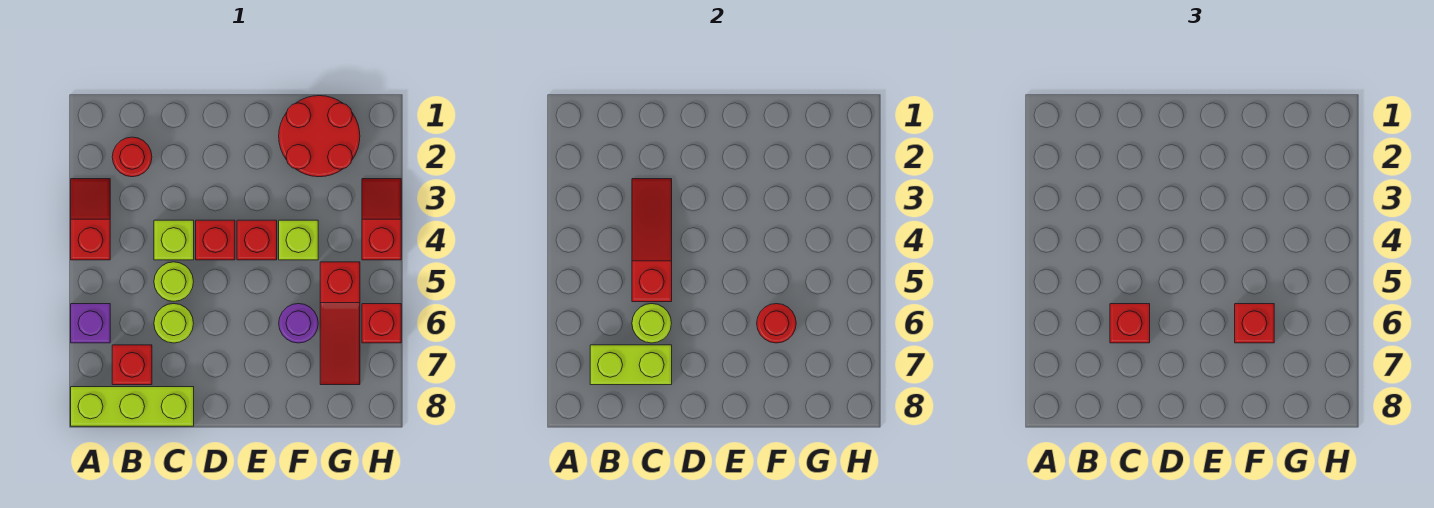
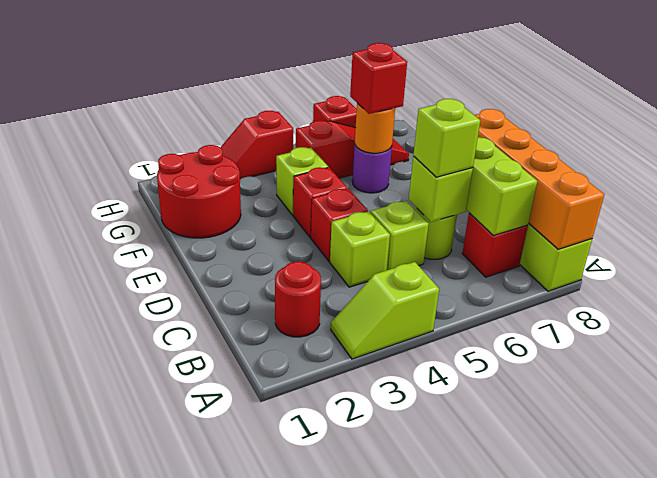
red 1x2 slope [71,179,110,260] -> lime 1x2 slope [331,262,439,359]
purple 1x1 brick [71,304,110,343] -> none
none -> orange 1x4 brick [475,109,604,249]
red 1x3 slope [632,179,672,302] -> none
lime 1x1 round brick [154,262,194,301] -> lime 1x1 brick [371,201,429,270]
lime 1x1 round brick [632,304,672,343] -> lime 1x1 brick [409,157,473,222]
red 1x1 brick [1110,304,1150,343] -> lime 1x1 brick [413,99,480,177]
red 1x1 round brick [757,304,796,343] -> orange 1x1 round brick [355,103,395,153]

